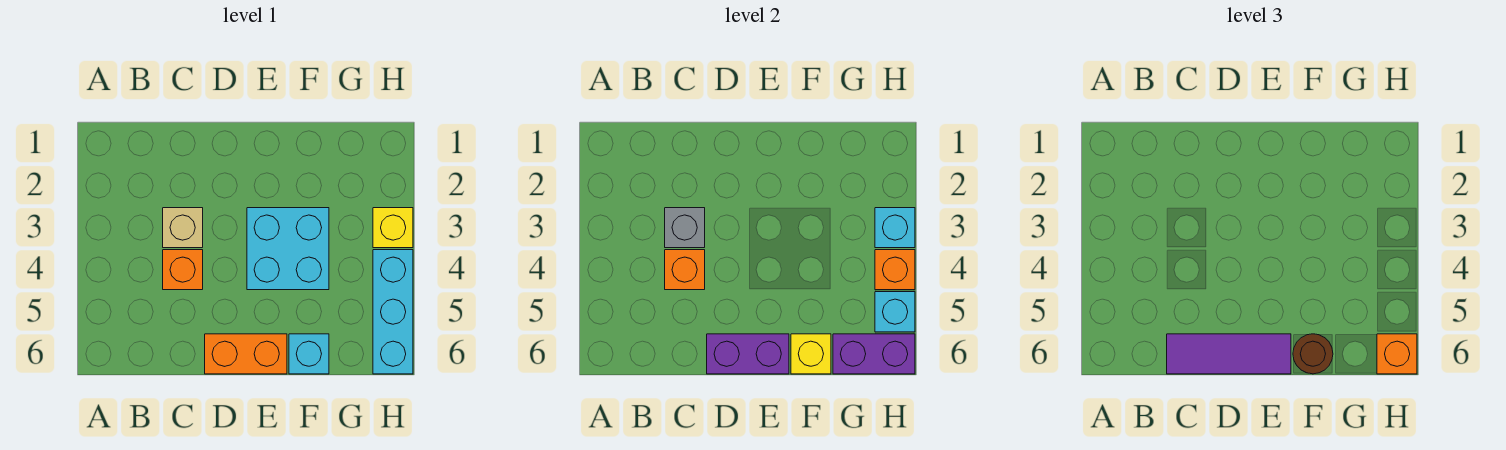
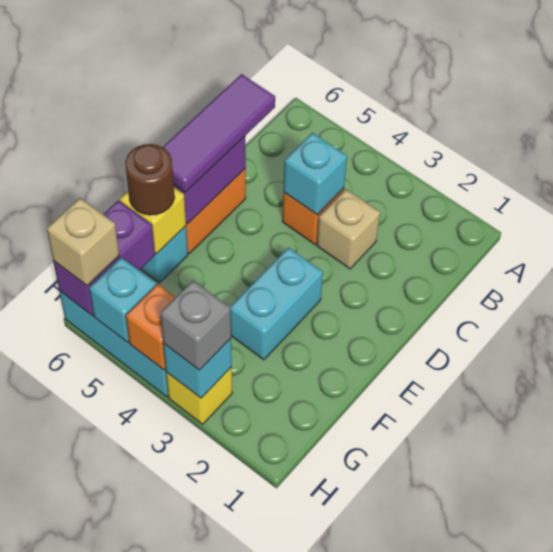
grey 1x1 brick [665,208,705,248] -> grey 1x1 brick moved to [160,280,231,370]
orange 1x1 brick [665,250,705,290] -> cyan 1x1 brick [283,133,347,215]
cyan 2x2 brick [247,208,329,290] -> cyan 1x2 brick [230,248,323,360]
orange 1x1 brick [1377,334,1417,374] -> tan 1x1 brick [47,198,119,286]

